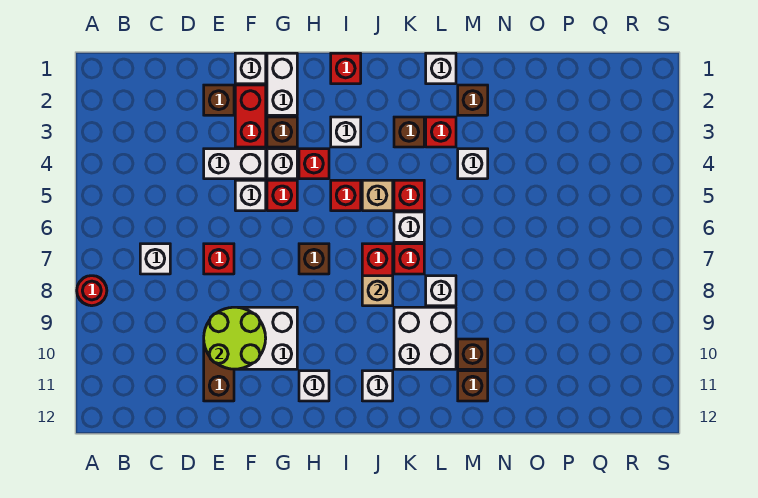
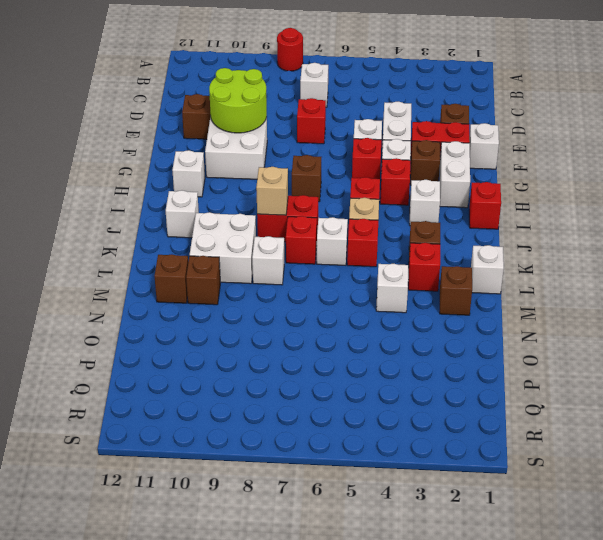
white 1x2 brick [267,53,297,115] -> white 1x2 brick turned to [440,141,470,208]

